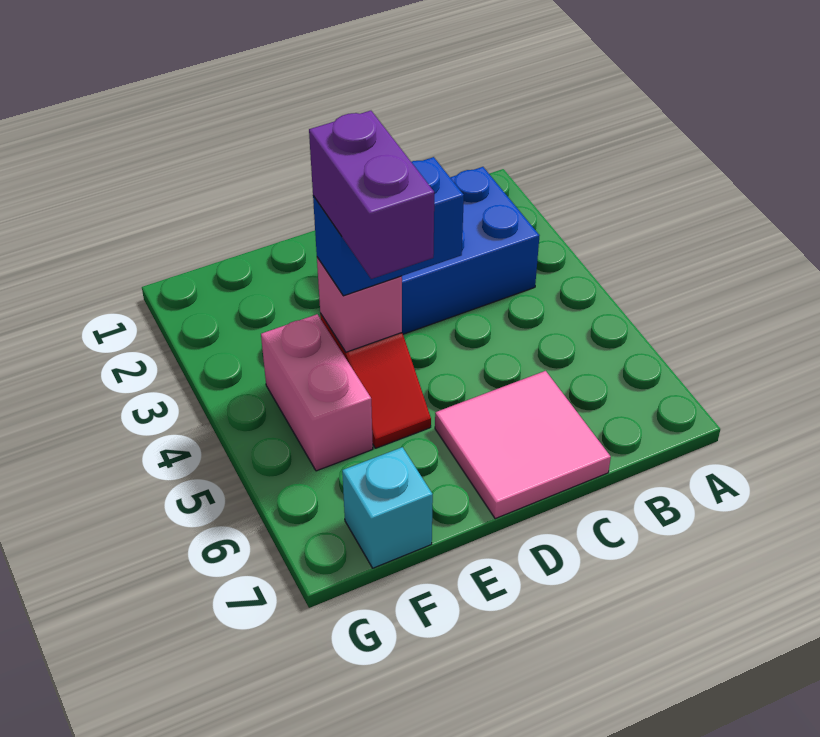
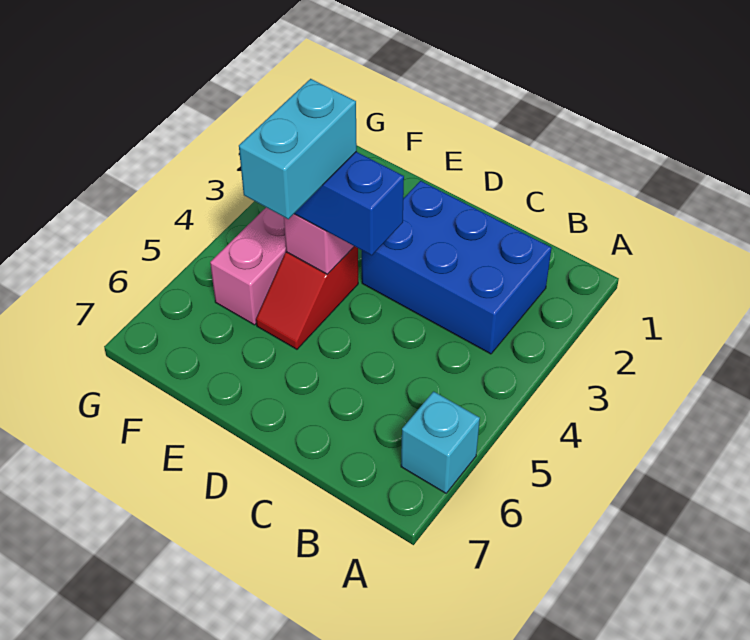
pink 2x2 tile [435,371,611,519] -> none
purple 1x2 brick [309,111,434,279] -> cyan 1x2 brick [239,79,357,219]
cyan 1x1 brick [342,447,433,568] -> cyan 1x1 brick moved to [401,391,480,493]

